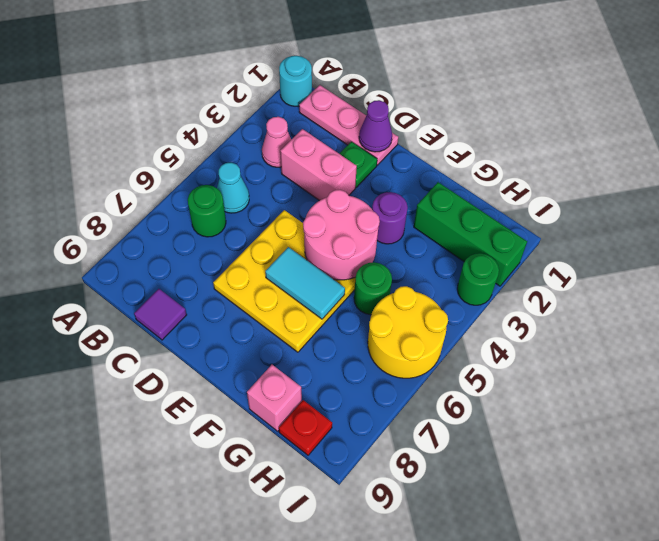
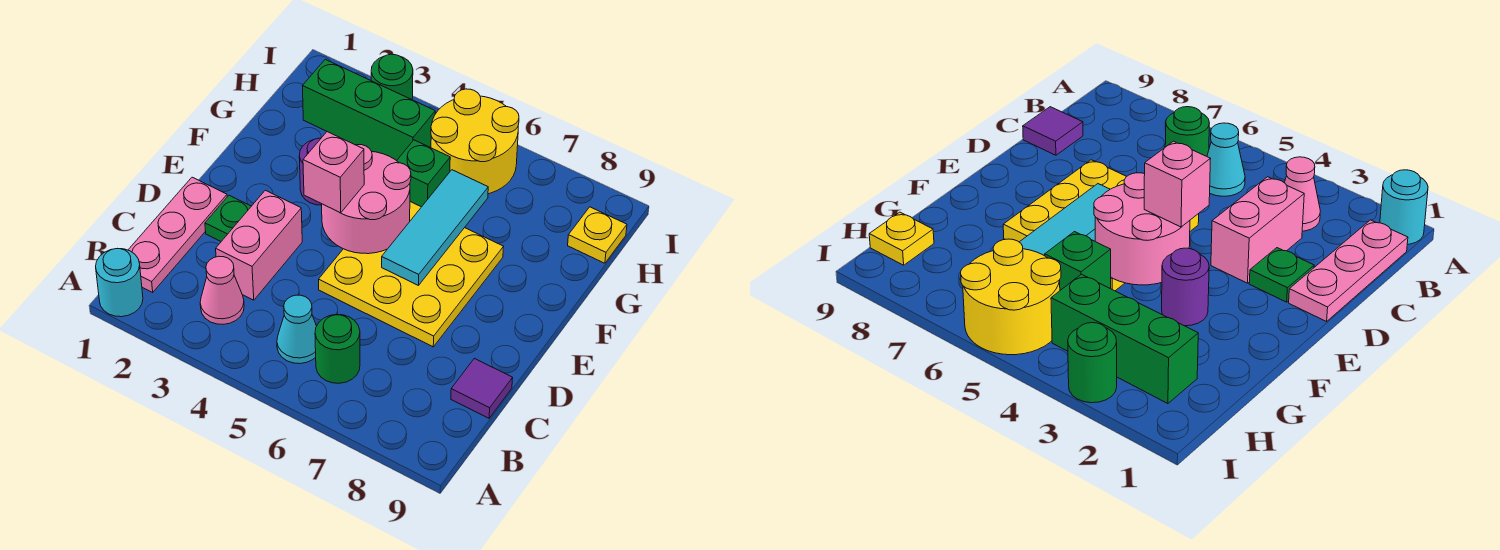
purple 1x1 cone [359,100,392,152] -> none
cyan 1x2 tile [265,247,345,319] -> cyan 1x3 tile [382,170,488,285]
green 1x3 brick [414,182,527,286] -> green 1x3 brick turned to [303,59,435,161]
green 1x1 round brick [354,262,392,315] -> green 1x1 brick [397,140,450,207]
pink 1x1 brick [247,365,302,431] -> pink 1x1 brick moved to [303,132,364,213]
red 1x1 plate [279,400,332,455] -> yellow 1x1 plate [568,207,627,263]

